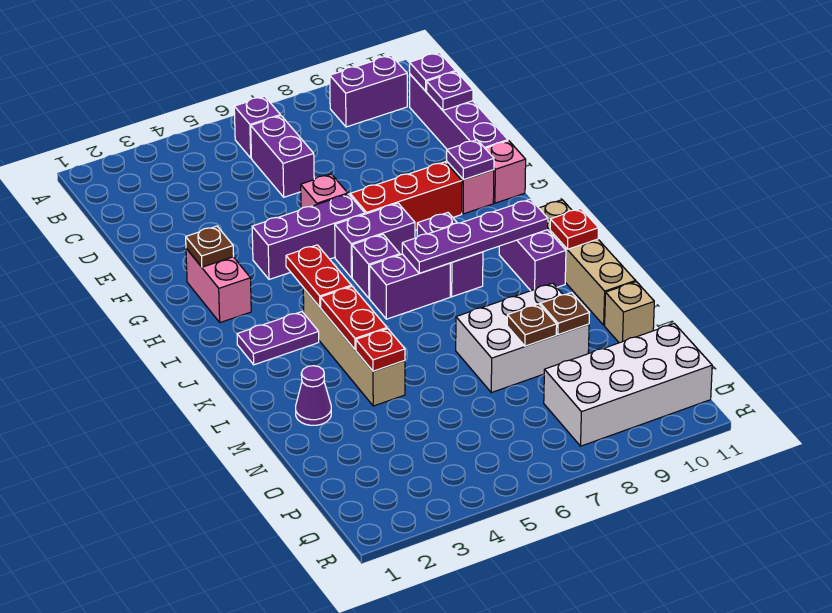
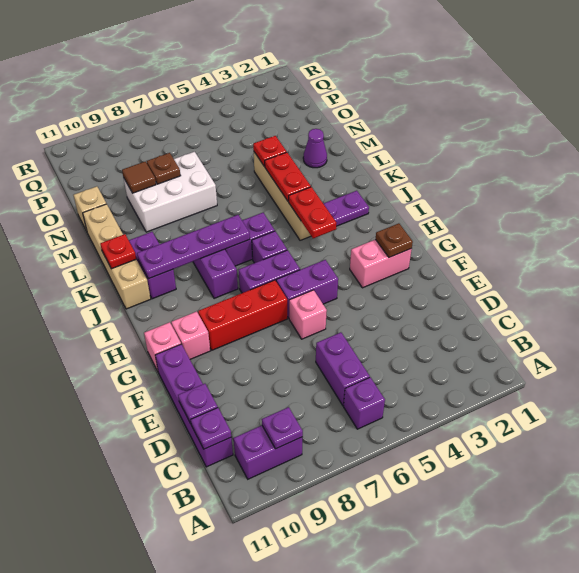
pink 1x2 brick [186,248,251,323] -> pink 1x2 brick turned to [350,239,412,288]
purple 1x3 brick [252,194,365,279] -> purple 1x2 brick [276,260,338,318]
purple 1x1 plate [447,140,494,180] -> purple 1x1 plate moved to [262,407,303,449]
brown 1x1 plate [540,293,589,335] -> brown 1x1 tile [122,162,156,193]
white 2x4 brick [544,324,712,446] -> none

